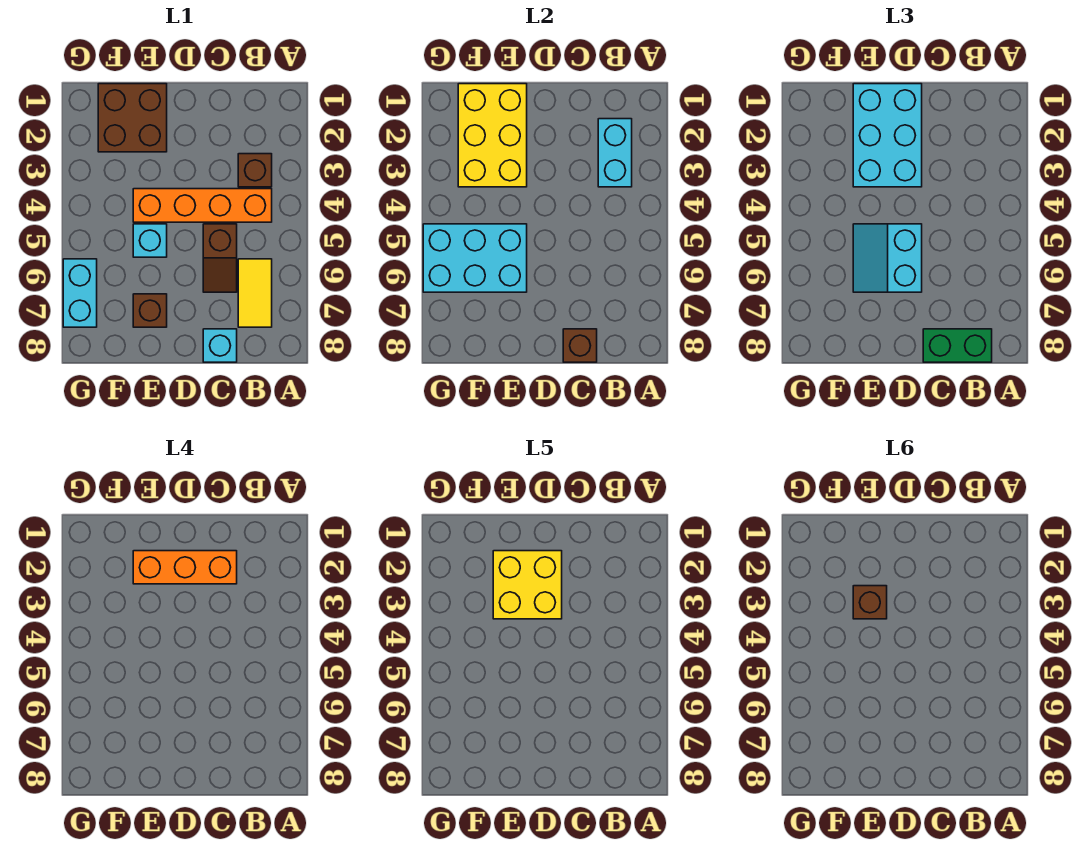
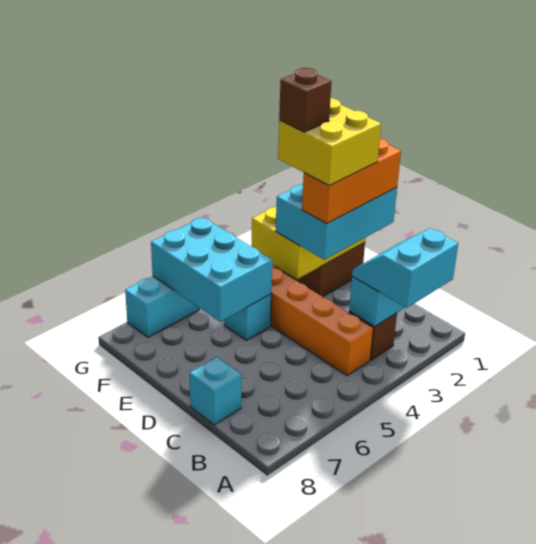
yellow 1x2 tile [238,259,272,327] -> none
green 1x2 brick [923,329,992,362] -> none
orange 1x3 brick [133,551,237,584] -> orange 1x3 brick turned to [302,139,401,223]
brown 1x2 slope [203,224,237,292] -> none
brown 1x1 brick [563,329,597,362] -> none
cyan 2x2 slope [853,224,922,292] -> cyan 2x2 slope moved to [352,228,458,308]
brown 1x1 brick [133,294,167,327] -> none

